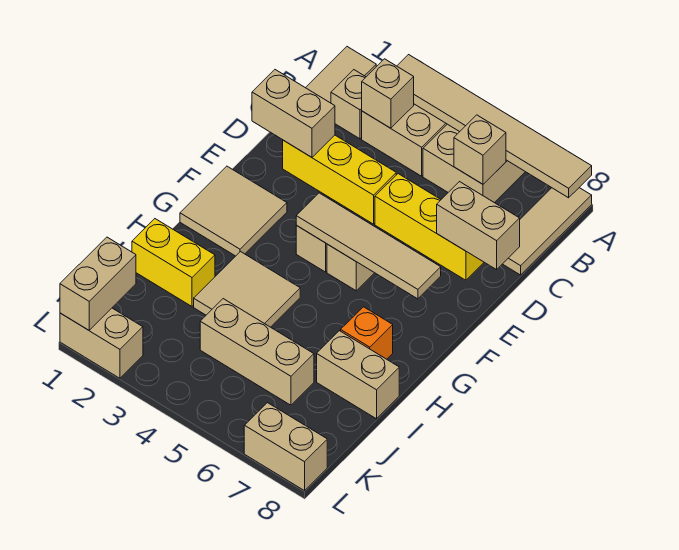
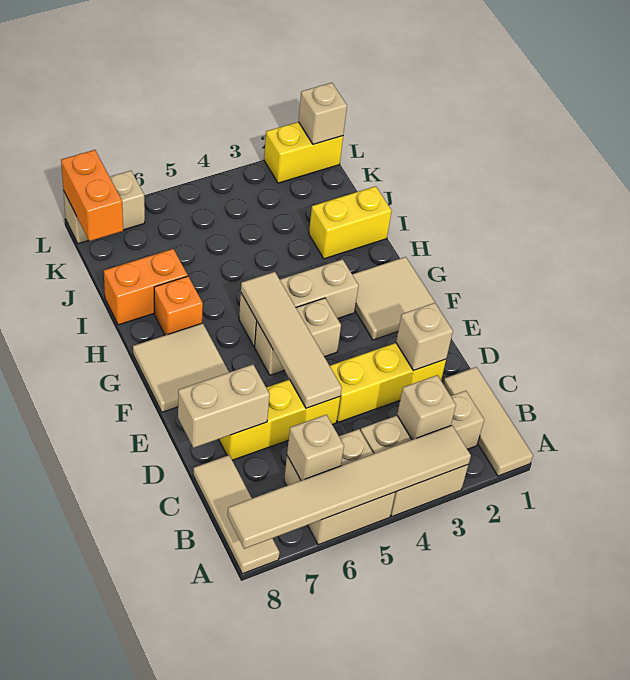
tan 1x2 brick [252,70,335,157] -> tan 1x1 brick [396,303,453,371]
tan 1x4 tile [296,193,441,299] -> tan 1x4 tile turned to [241,272,342,408]
tan 2x2 tile [194,252,300,327] -> tan 2x2 tile moved to [133,323,229,412]
tan 1x2 brick [317,331,399,419] -> orange 1x2 brick [104,249,188,325]
tan 1x3 brick [200,299,314,405] -> tan 1x3 brick moved to [239,259,359,347]
tan 1x2 brick [60,237,136,330] -> tan 1x1 brick [298,83,347,144]
none -> orange 1x2 brick [61,150,123,241]
tan 1x2 brick [60,308,143,378] -> yellow 1x2 brick [264,122,343,183]

